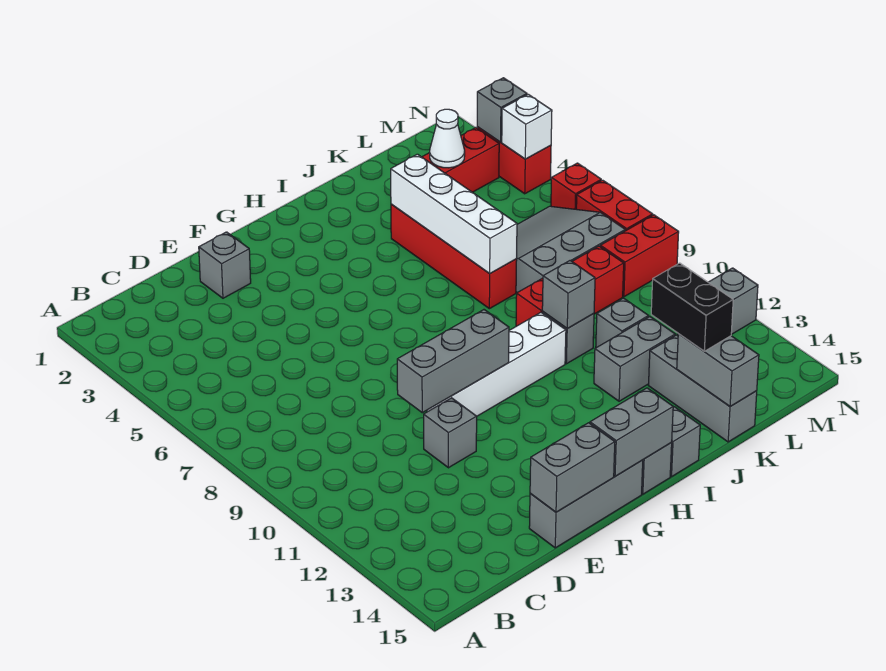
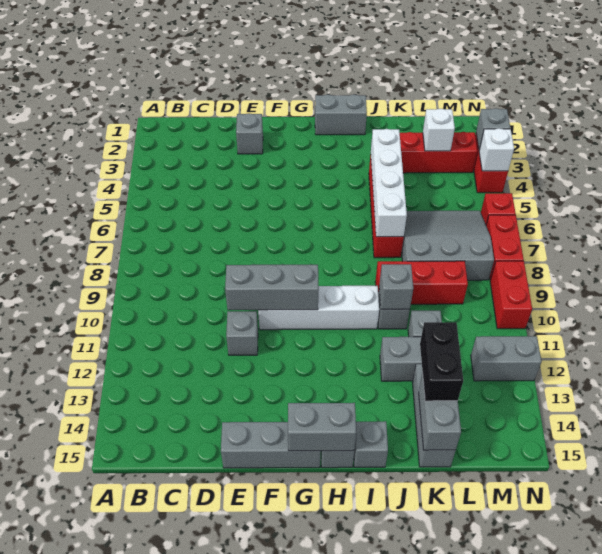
grey 1x2 brick [530,423,615,512] -> grey 1x2 brick moved to [315,94,367,135]
white 1x1 cone [430,109,465,168] -> white 1x1 brick [423,109,455,151]
red 1x2 brick [600,215,679,297] -> red 1x2 brick turned to [490,261,532,329]

